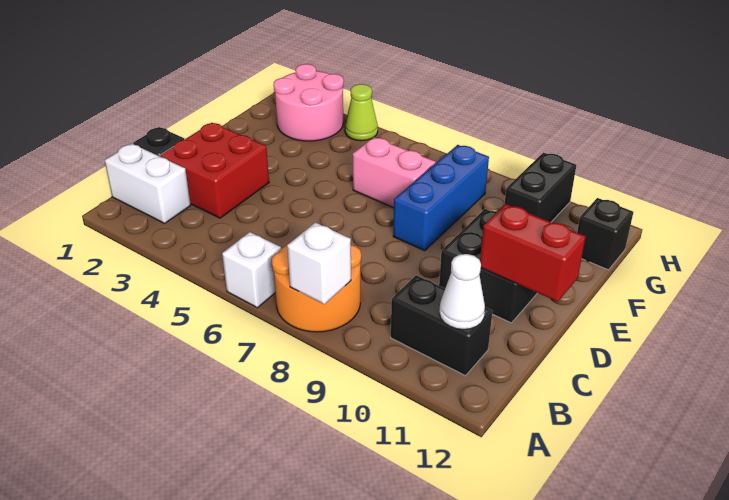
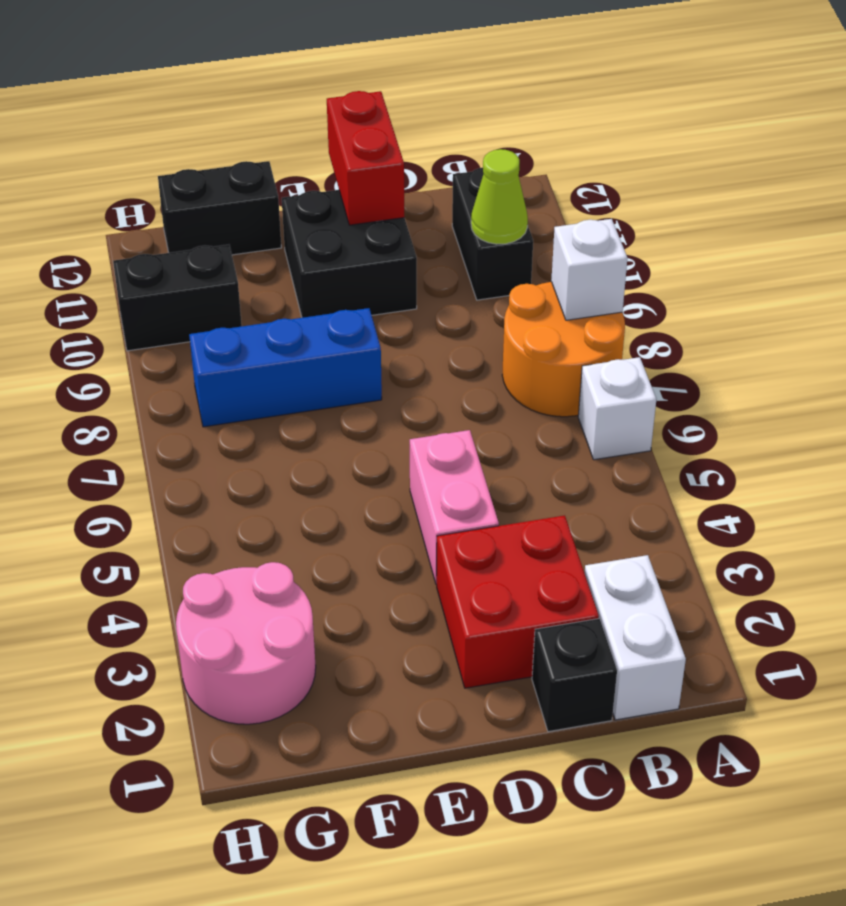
white 1x1 cone [439,254,485,329] -> none
pink 1x2 brick [353,137,436,208] -> pink 1x2 brick moved to [410,430,499,584]
black 1x1 brick [577,198,633,270] -> black 1x2 brick [158,161,282,255]
lime 1x1 cone [345,84,378,141] -> lime 1x1 cone moved to [471,149,528,244]

